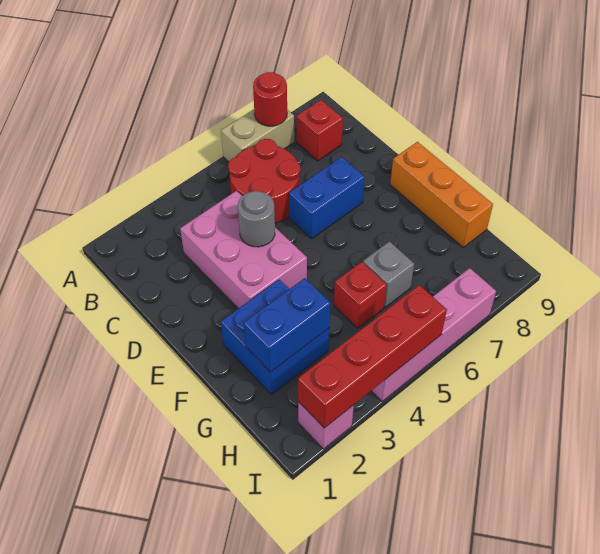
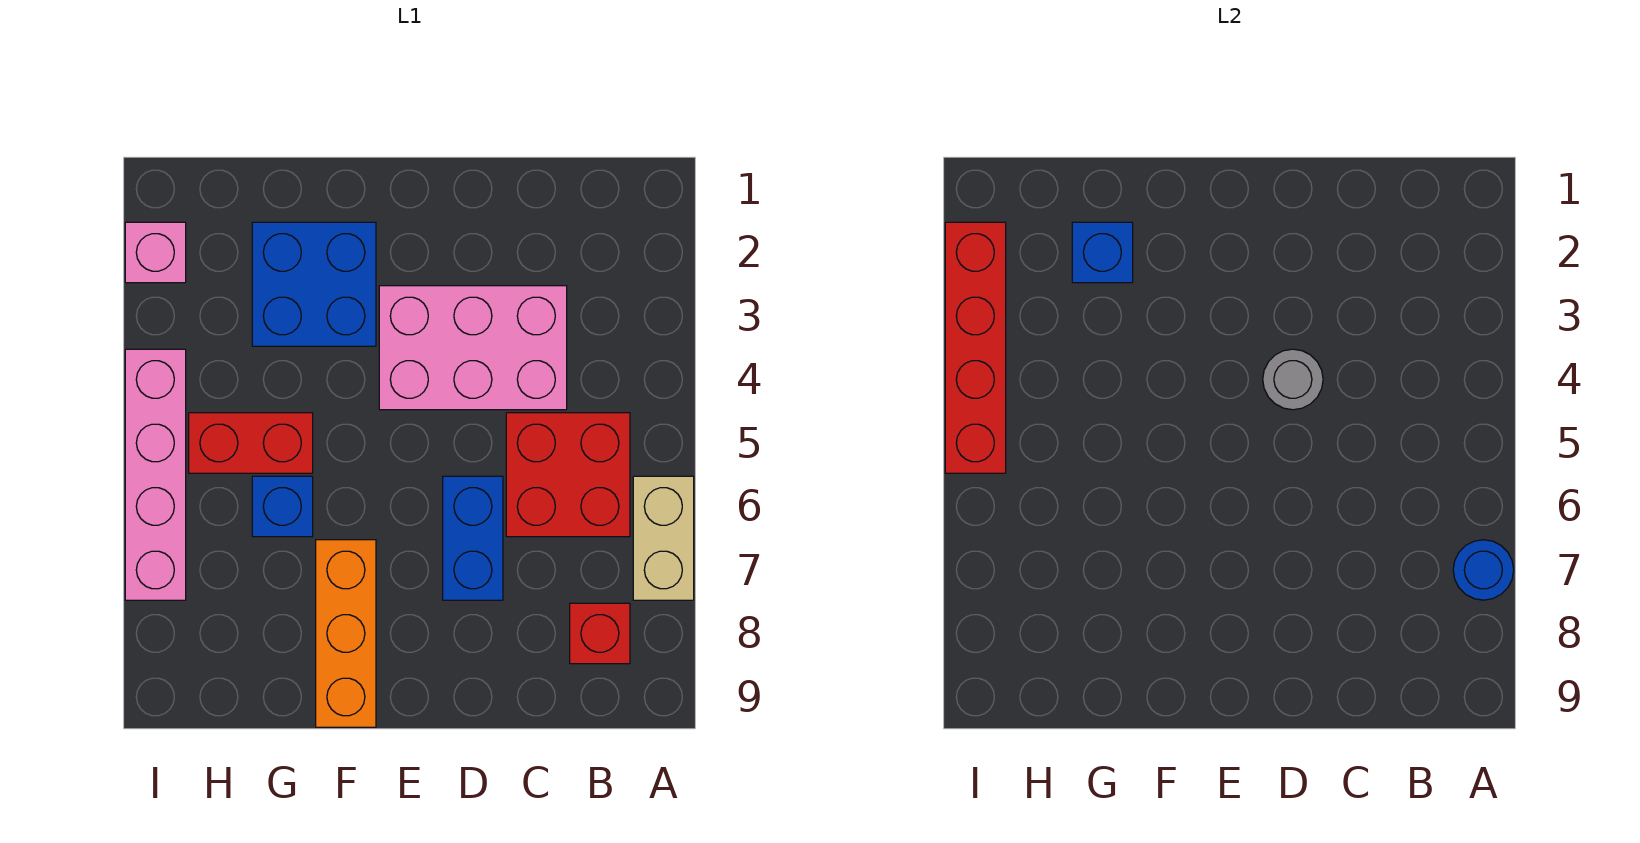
red 1x1 round brick [253,72,287,126] -> blue 1x1 round brick [1453,540,1514,600]
red 2x2 round brick [228,139,300,223] -> red 2x2 brick [506,413,630,537]
orange 1x3 brick [390,142,493,247] -> orange 1x3 brick turned to [316,540,376,727]
blue 1x2 brick [244,278,330,372] -> blue 1x1 brick [1072,222,1133,283]
red 1x1 brick [334,262,387,328] -> red 1x2 brick [189,413,313,473]
grey 1x1 brick [363,241,414,307] -> blue 1x1 brick [252,476,313,537]

